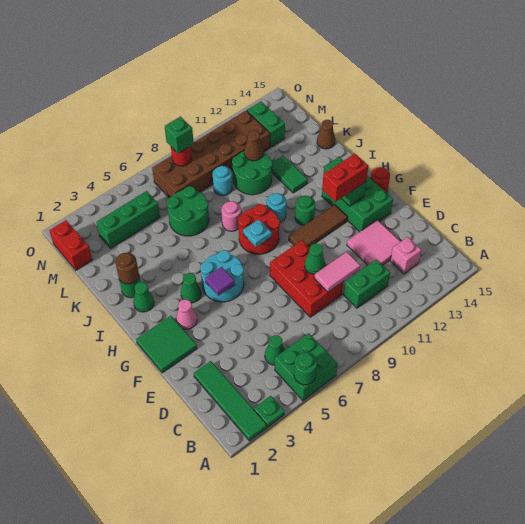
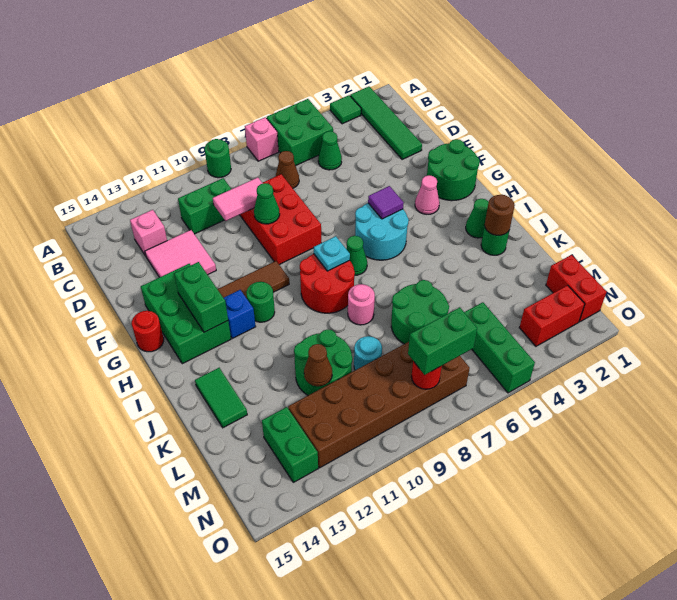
green 1x1 plate [254,396,285,427] -> green 1x1 tile [330,95,361,124]
green 1x1 round brick [294,352,317,385] -> green 1x1 round brick moved to [205,139,231,178]
none -> pink 1x1 brick [245,117,279,161]
green 2x2 tile [136,316,197,373] -> green 2x2 round brick [427,139,480,201]
red 1x2 brick [322,154,368,202] -> red 1x2 brick moved to [519,285,585,346]
green 1x1 cone [181,273,201,303] -> green 1x1 cone moved to [346,236,367,275]
none -> blue 1x1 brick [224,290,256,338]
cyan 1x1 round brick [267,193,286,222] -> none
green 1x2 tile [272,156,308,193] -> green 1x2 tile moved to [195,368,247,428]
brown 1x1 cone [317,120,335,149] -> brown 1x1 cone moved to [275,151,299,188]
green 1x3 brick [96,191,160,248] -> green 1x3 brick turned to [464,302,535,393]
green 1x1 brick [165,117,194,153] -> green 1x2 brick [408,307,477,375]

